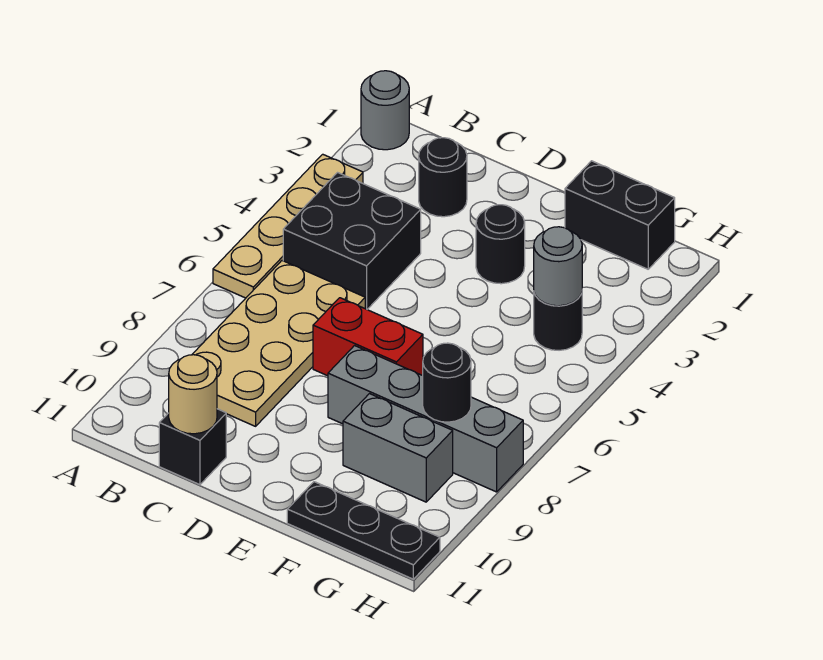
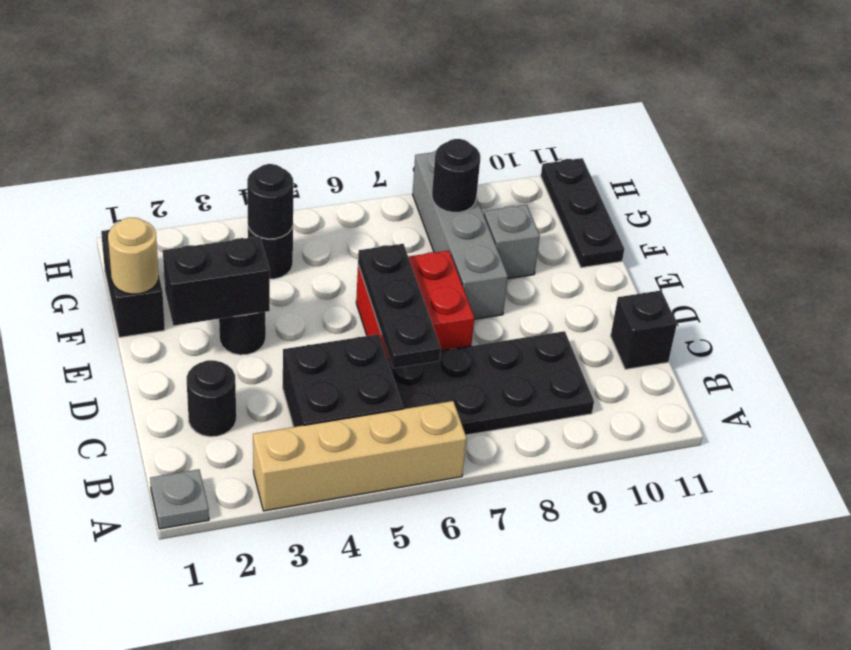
grey 1x1 round brick [361,71,409,150] -> grey 1x1 plate [150,469,209,529]
tan 1x4 plate [213,154,363,298] -> tan 1x4 brick [253,401,467,511]
tan 2x4 plate [192,261,365,426] -> black 2x4 plate [387,331,594,435]
none -> black 1x3 plate [358,244,441,368]
tan 1x1 round brick [169,355,217,434] -> tan 1x1 round brick moved to [108,218,159,294]
red 1x2 brick [313,298,423,376] -> red 2x2 brick [356,251,474,359]
none -> black 1x2 brick [163,236,270,326]
grey 1x2 brick [343,394,453,502] -> grey 1x1 brick [484,205,540,279]
grey 1x1 round brick [534,227,582,306] -> black 1x1 round brick [247,164,293,239]

